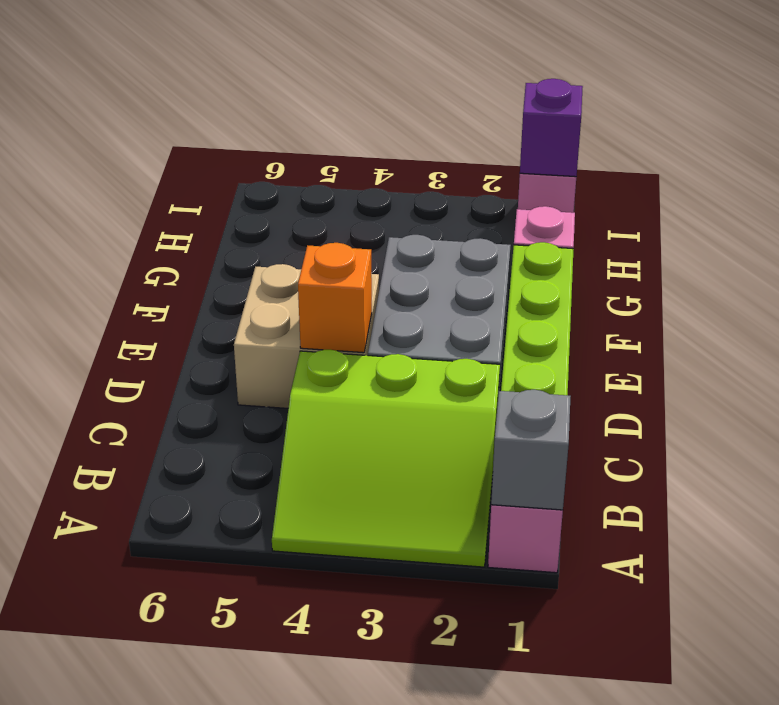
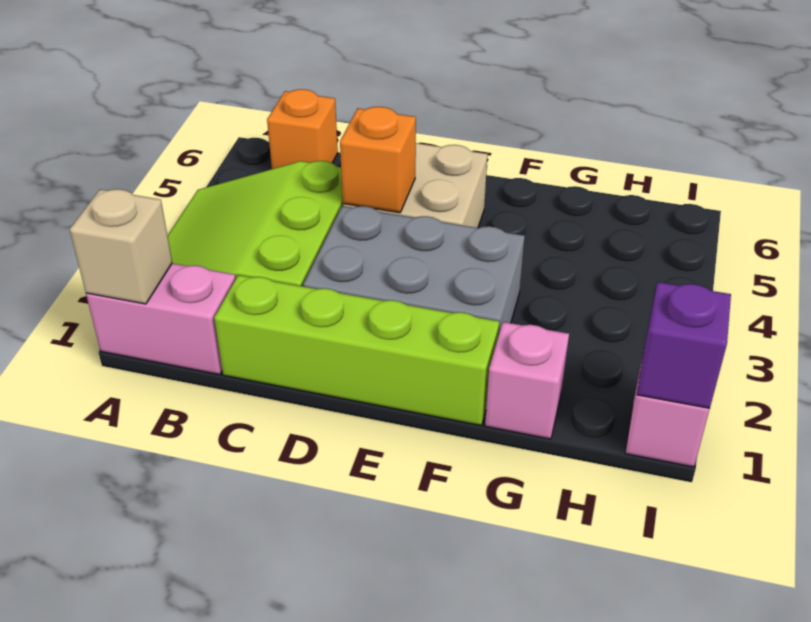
grey 1x1 brick [491,390,571,510] -> tan 1x1 brick [70,189,172,304]
none -> orange 1x1 brick [267,89,338,169]

